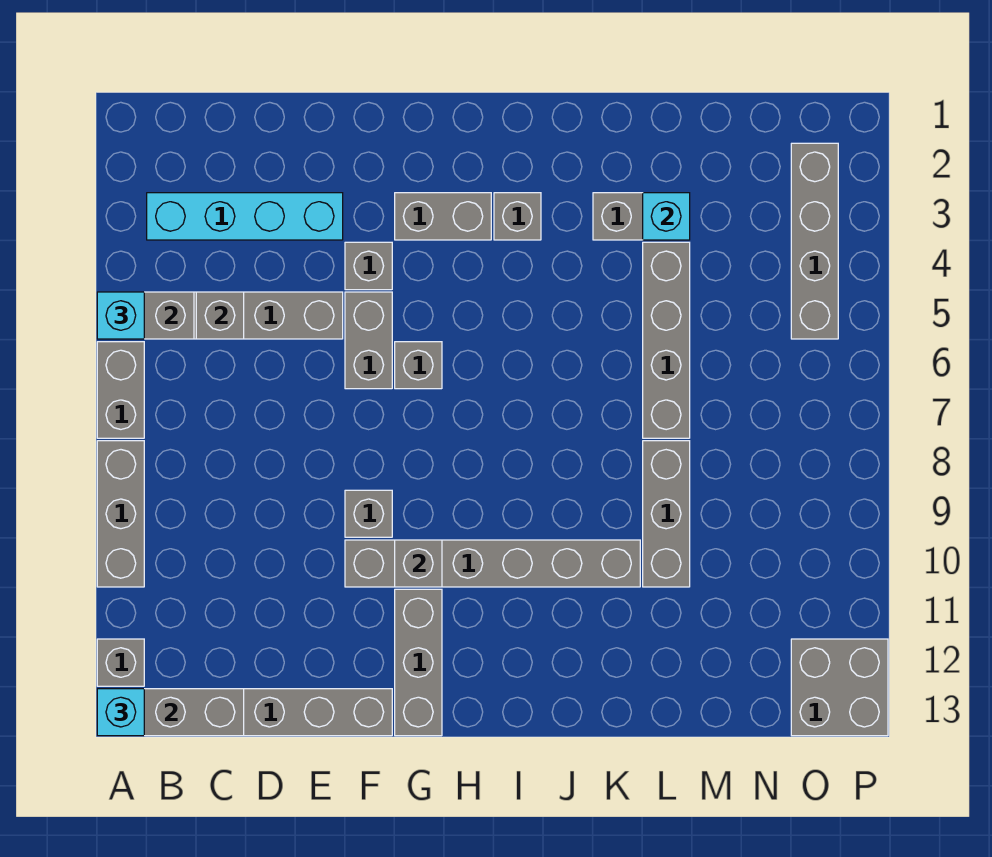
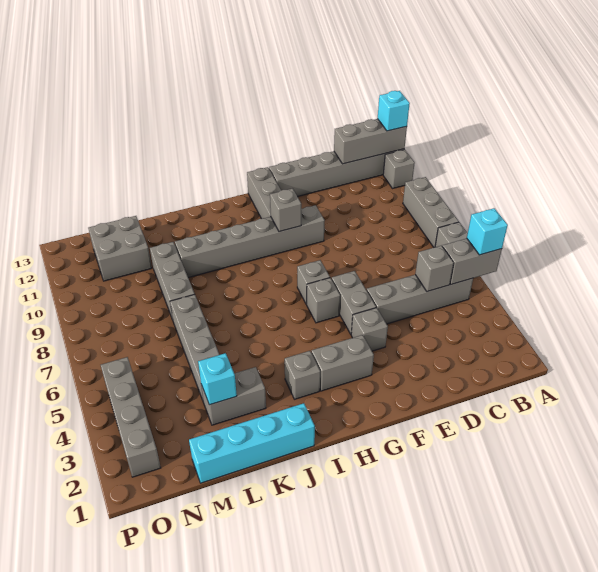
cyan 1x4 brick [147,193,343,240] -> cyan 1x4 brick moved to [189,403,315,483]
grey 1x1 brick [345,490,392,537] -> grey 1x1 brick moved to [297,260,330,304]
grey 2x2 brick [791,639,888,736] -> grey 2x2 brick moved to [88,216,152,281]

